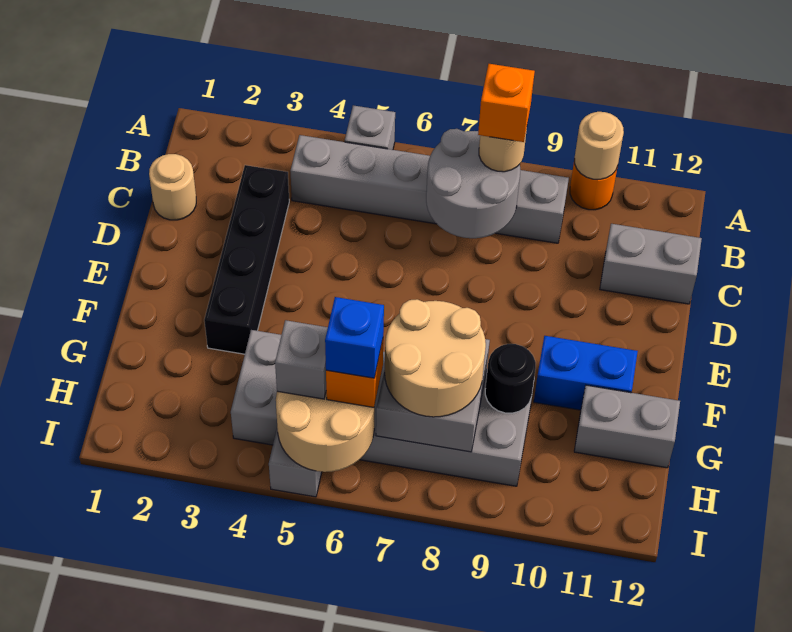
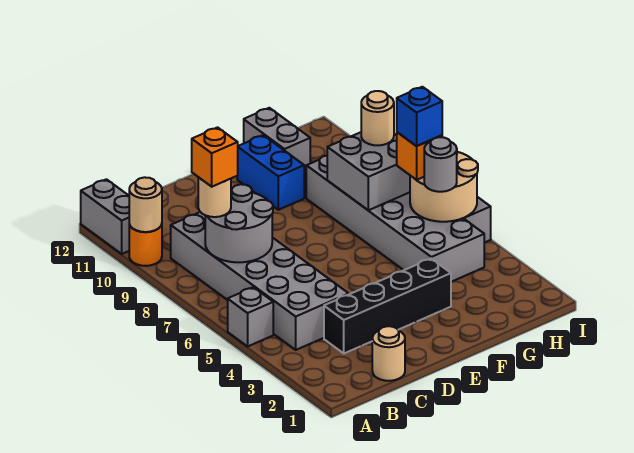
grey 1x6 brick [290,135,569,243] -> grey 2x6 brick [171,212,349,350]
grey 1x2 brick [600,224,702,304] -> grey 1x2 brick moved to [81,179,129,254]
tan 2x2 round brick [385,299,486,417] -> tan 1x1 round brick [361,91,394,145]
black 1x1 round brick [485,344,536,413] -> none
grey 1x1 brick [275,320,328,399] -> grey 1x1 round brick [424,137,457,192]

